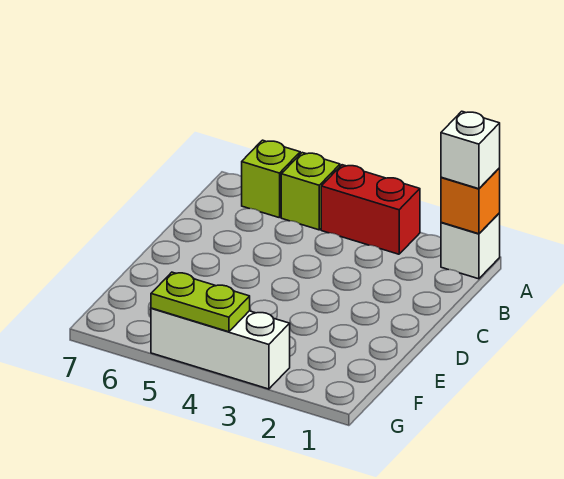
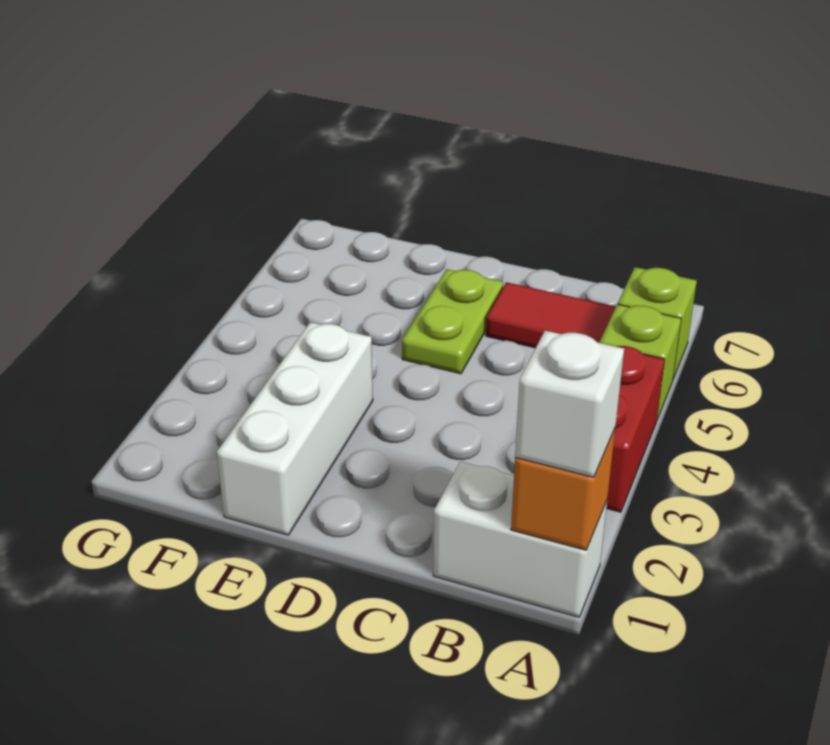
white 1x1 brick [441,213,500,279] -> white 1x2 brick [433,462,607,617]
none -> red 1x2 tile [486,282,616,348]
white 1x3 brick [151,308,290,389] -> white 1x3 brick moved to [217,322,373,535]
lime 1x2 plate [151,272,250,332] -> lime 1x2 plate moved to [402,269,503,374]

